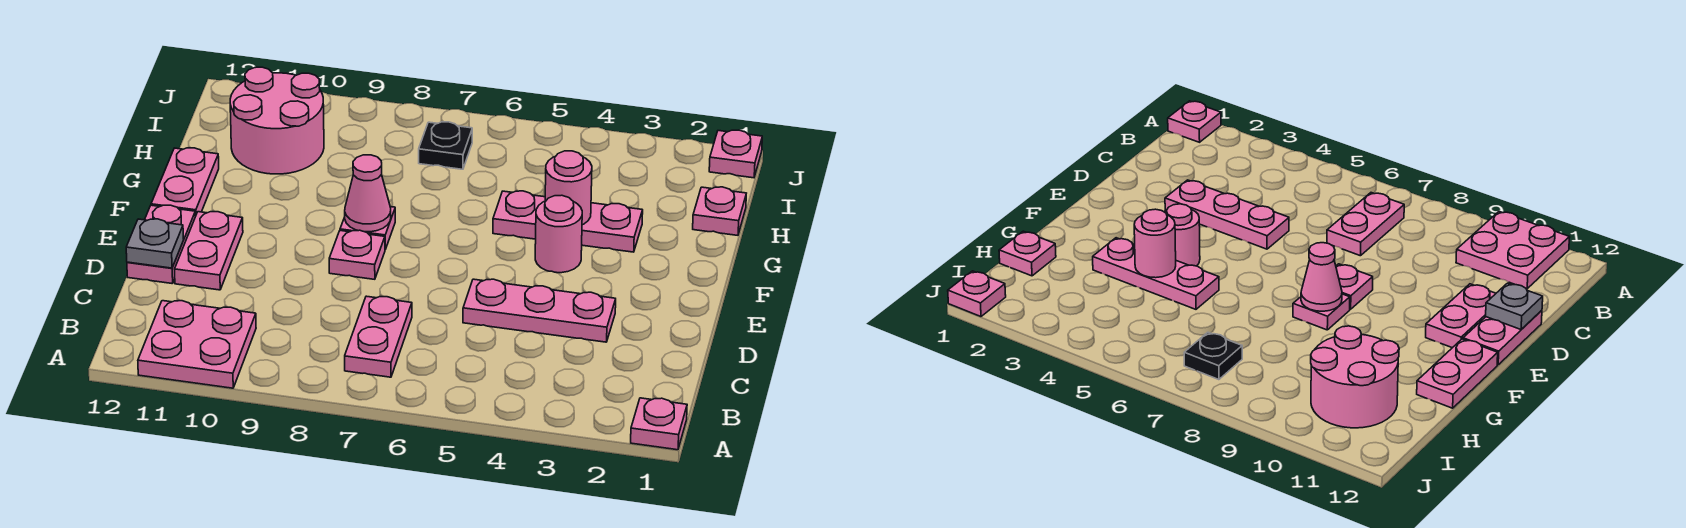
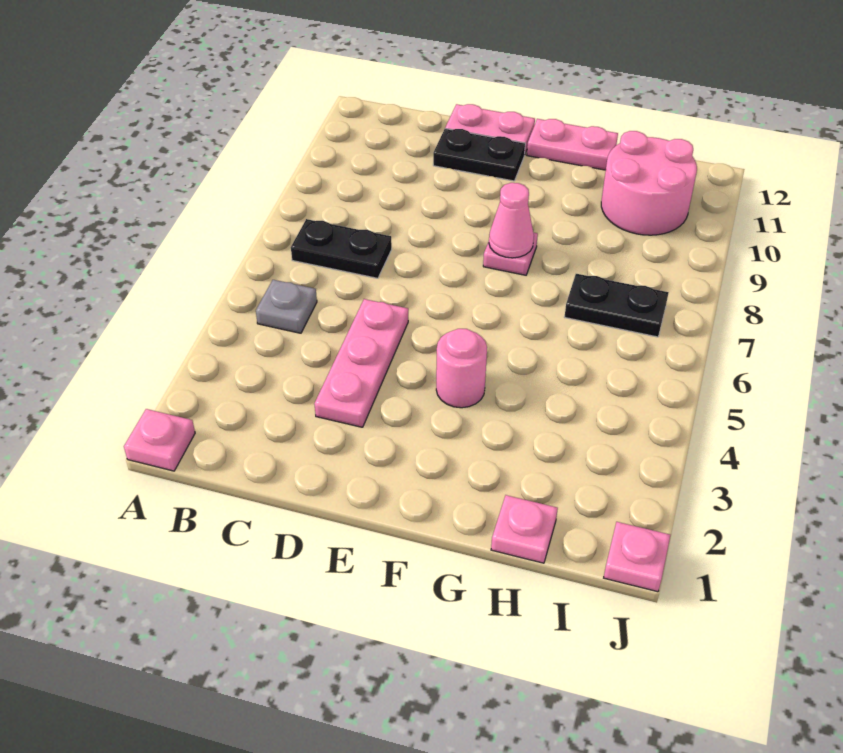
pink 2x2 plate [138,301,256,388] -> none
pink 1x2 plate [345,296,412,377] -> black 1x2 plate [291,219,392,278]
pink 1x2 plate [175,212,243,290] -> black 1x2 plate [433,129,525,181]
grey 1x1 plate [126,219,184,268] -> grey 1x1 plate moved to [256,280,317,333]
pink 1x1 plate [329,230,385,279] -> none
pink 1x3 plate [493,191,643,252] -> none
pink 1x1 round brick [545,151,592,225] -> none
black 1x1 plate [419,122,472,169] -> black 1x2 plate [565,274,669,337]

